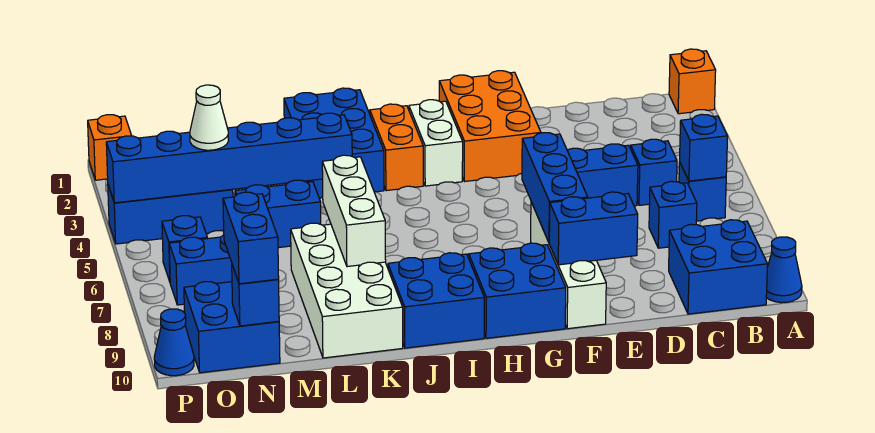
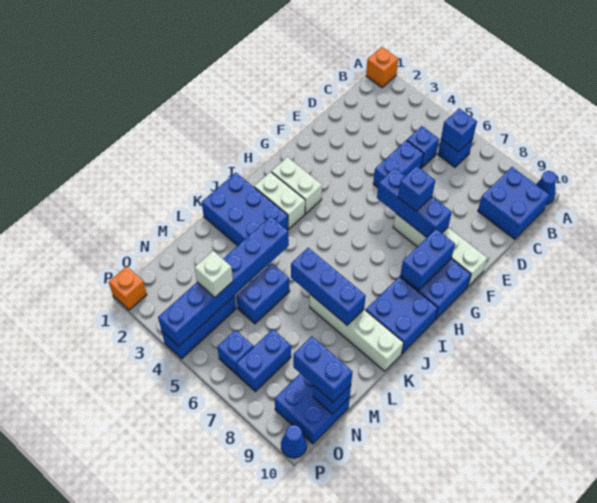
blue 1x1 brick [649,181,697,248] -> blue 1x1 brick moved to [398,166,435,211]
blue 1x2 brick [549,192,638,265] -> blue 1x2 brick moved to [400,229,455,290]
orange 2x3 brick [439,71,541,182] -> none
orange 1x2 brick [370,104,423,191] -> white 1x2 brick [254,172,305,229]
white 1x3 brick [322,155,386,267] -> blue 1x3 brick [291,248,366,325]
white 2x4 brick [291,223,403,358] -> white 1x4 brick [310,294,404,371]
white 1x1 cone [190,85,228,150] -> white 1x1 brick [195,251,233,297]

